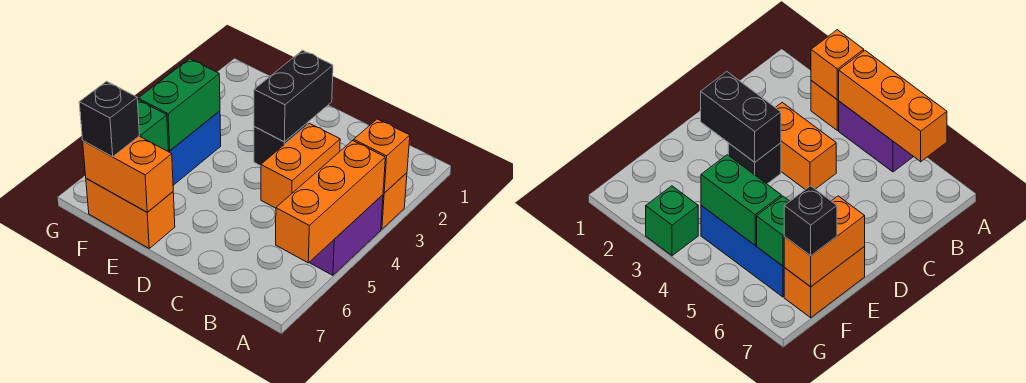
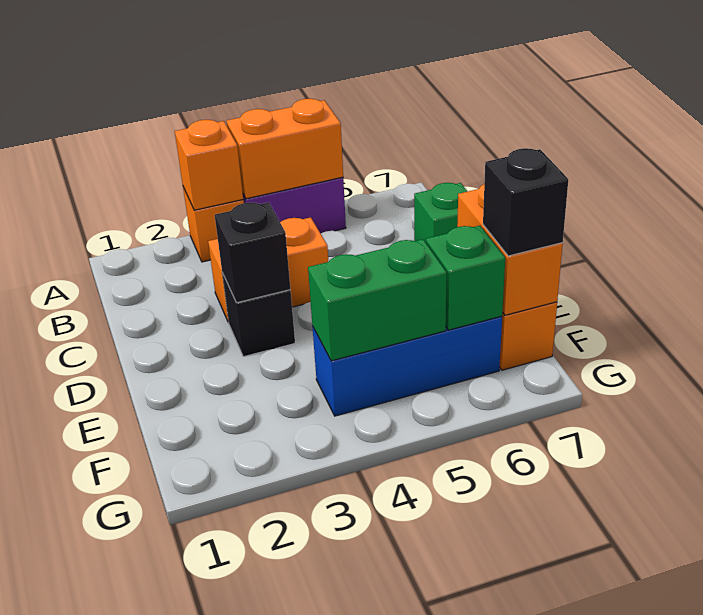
orange 1x3 brick [276,141,385,263] -> orange 1x2 brick [227,99,343,199]
black 1x2 brick [254,50,333,142] -> black 1x1 brick [215,202,290,303]
green 1x1 brick [646,186,698,256] -> green 1x1 brick moved to [414,183,468,242]

